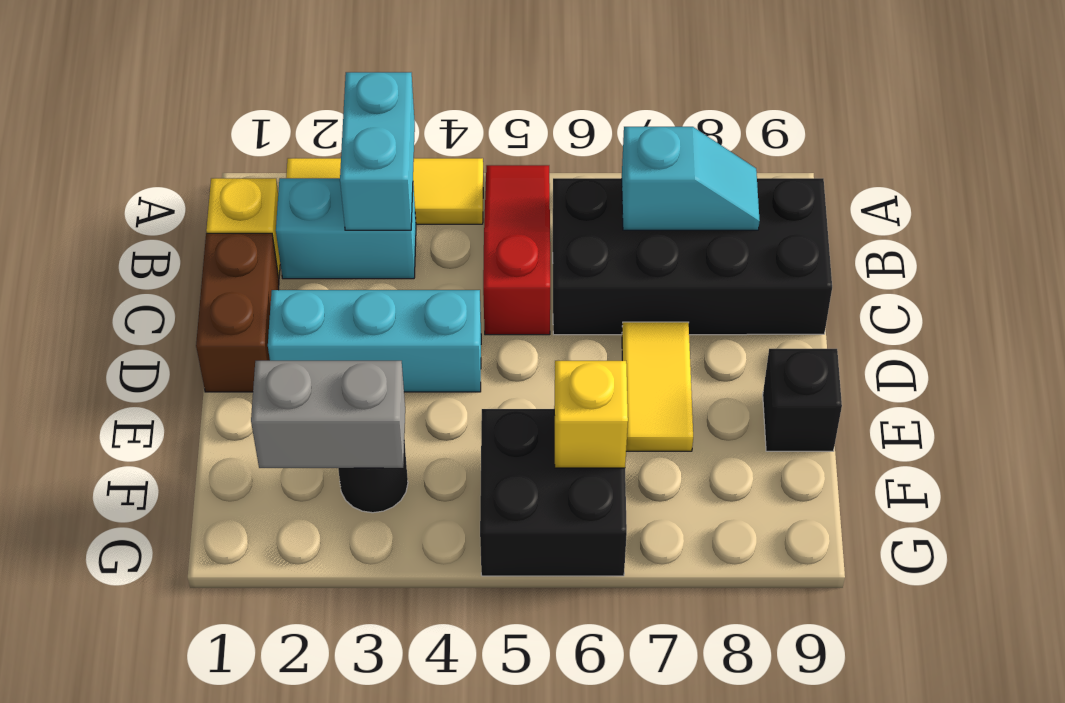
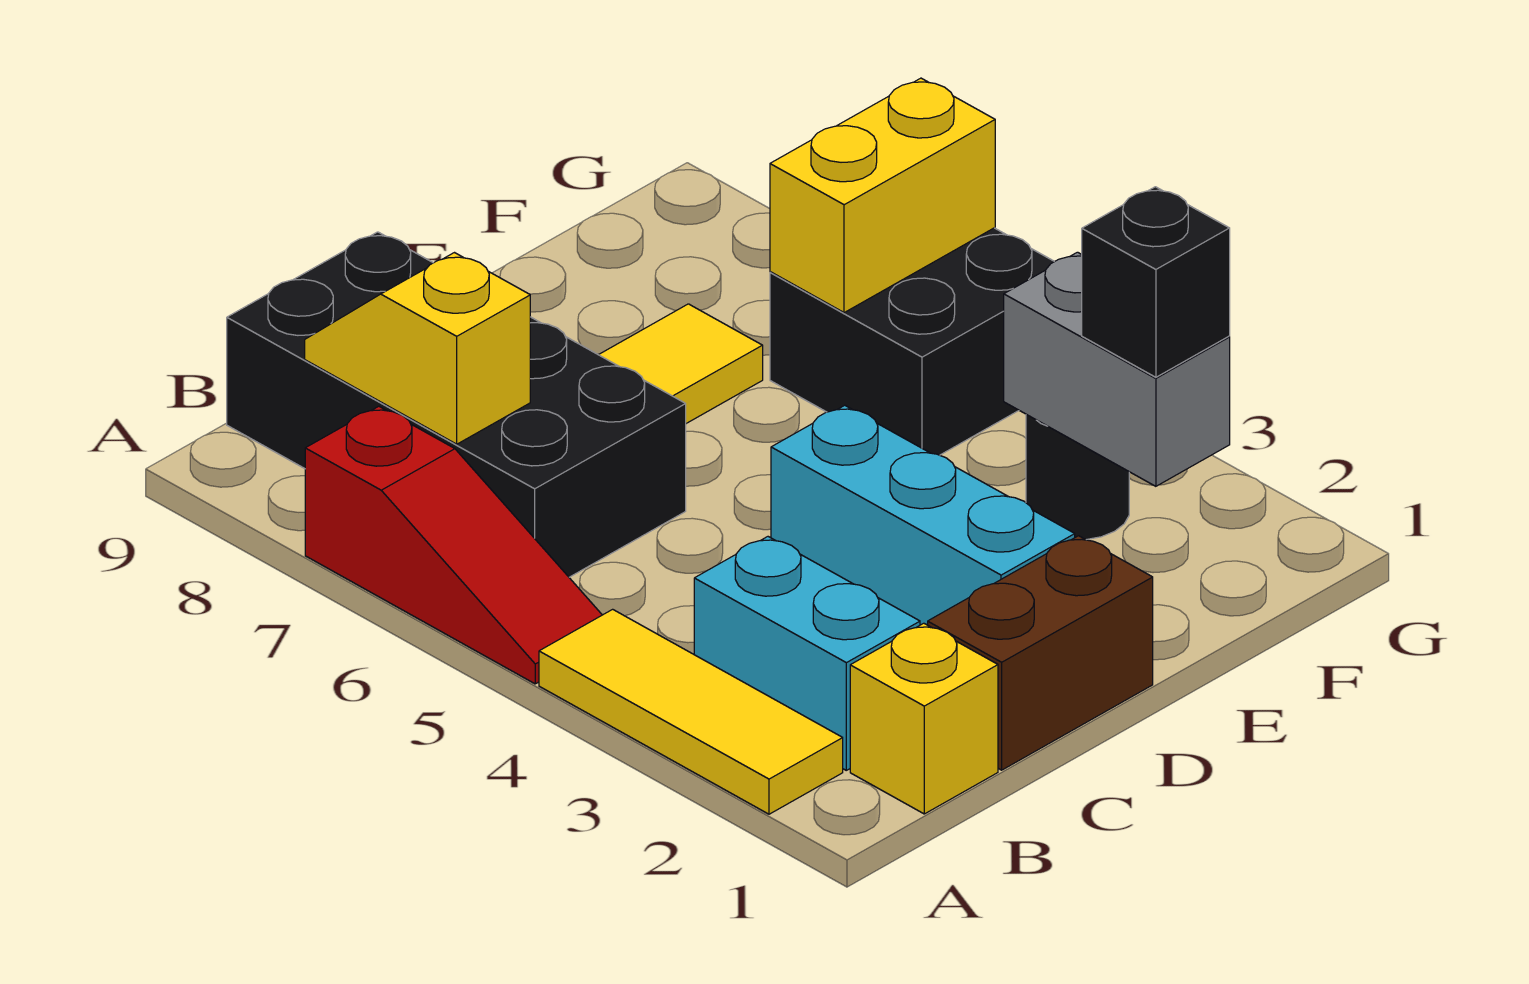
cyan 1x2 brick [340,72,415,230] -> none
red 1x3 slope [483,165,550,335] -> red 1x3 slope turned to [305,406,602,684]
cyan 1x2 slope [622,127,760,230] -> yellow 1x2 slope [305,253,530,444]
black 1x1 brick [763,349,842,451] -> black 1x1 brick moved to [1082,187,1230,377]
yellow 1x1 brick [554,361,628,468] -> yellow 1x2 brick [770,78,995,313]

